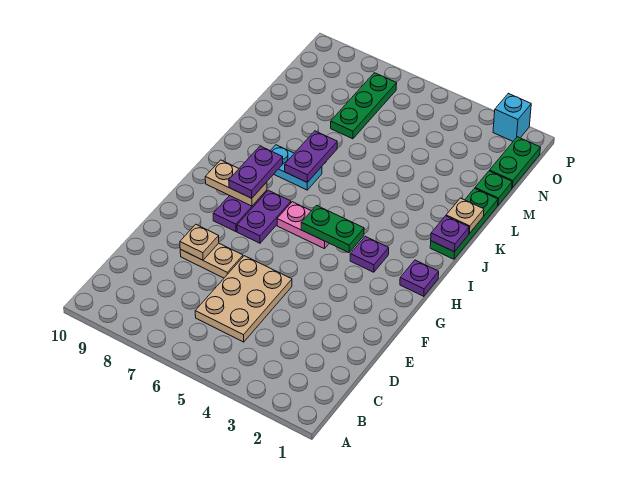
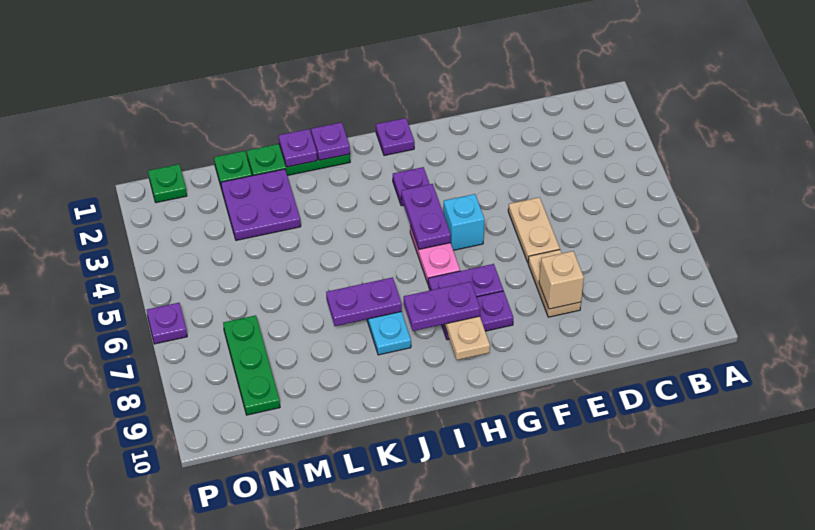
tan 2x3 plate [195,256,292,342] -> tan 1x2 plate [508,197,560,262]
tan 1x1 plate [180,224,219,260] -> tan 1x1 brick [539,251,584,309]
green 1x2 plate [301,206,364,252] -> purple 1x2 plate [401,184,451,249]
tan 1x1 plate [446,198,484,233] -> purple 1x1 plate [279,129,317,167]
none -> purple 2x2 plate [221,169,301,240]
green 1x3 plate [331,73,397,139] -> green 1x3 plate turned to [223,315,280,415]
green 1x2 plate [490,137,540,188] -> green 1x1 plate [148,164,187,203]
cyan 1x1 brick [493,93,531,141] -> cyan 1x1 brick moved to [443,194,484,250]
none -> purple 1x1 plate [147,303,187,344]

